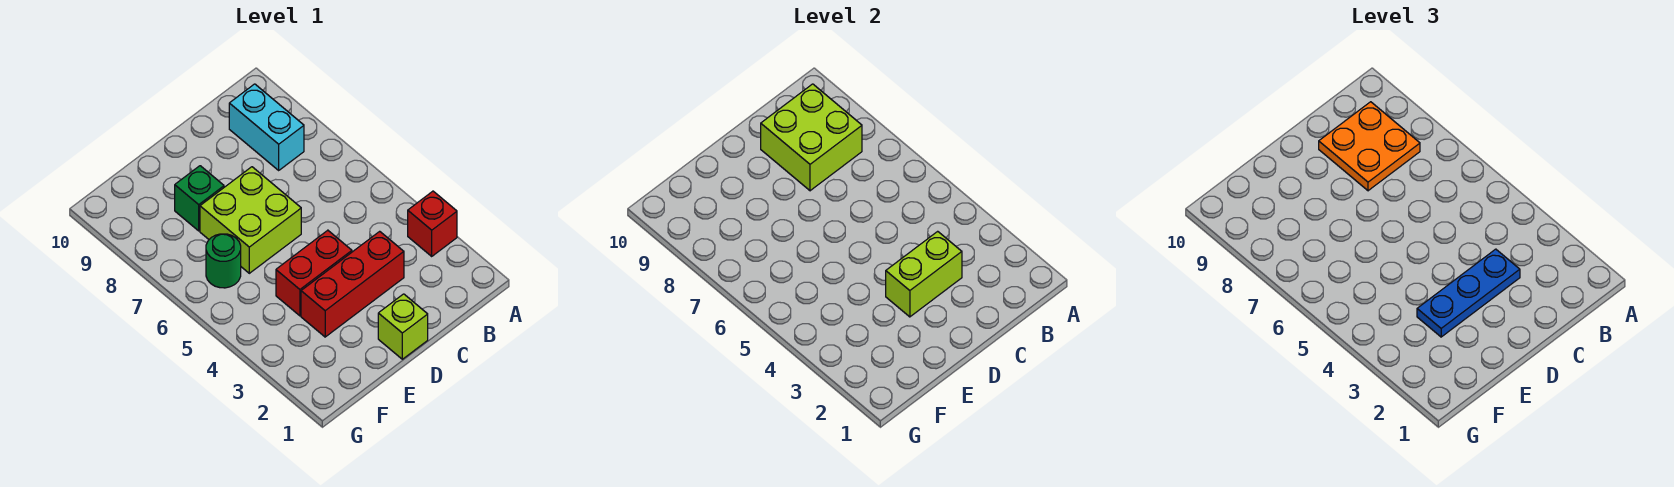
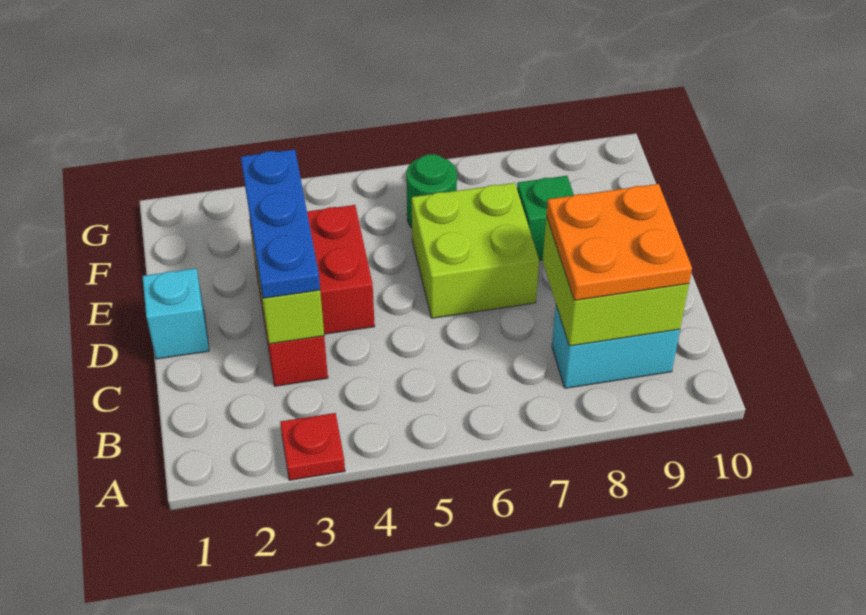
red 1x1 brick [408,191,457,256] -> red 1x1 plate [280,413,345,480]
lime 1x1 brick [378,294,428,359] -> cyan 1x1 brick [143,268,209,359]

